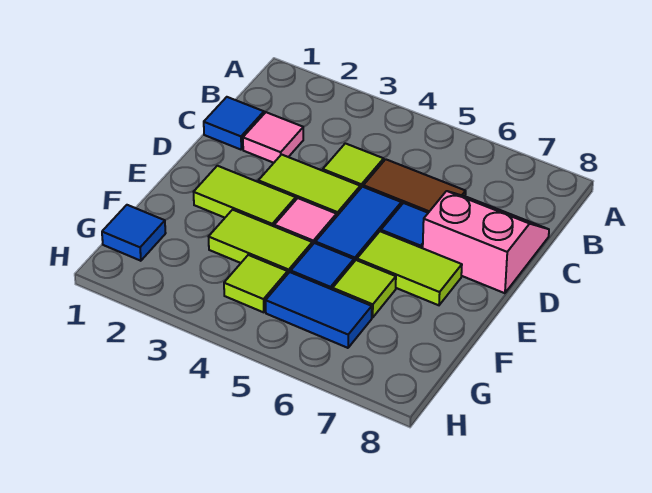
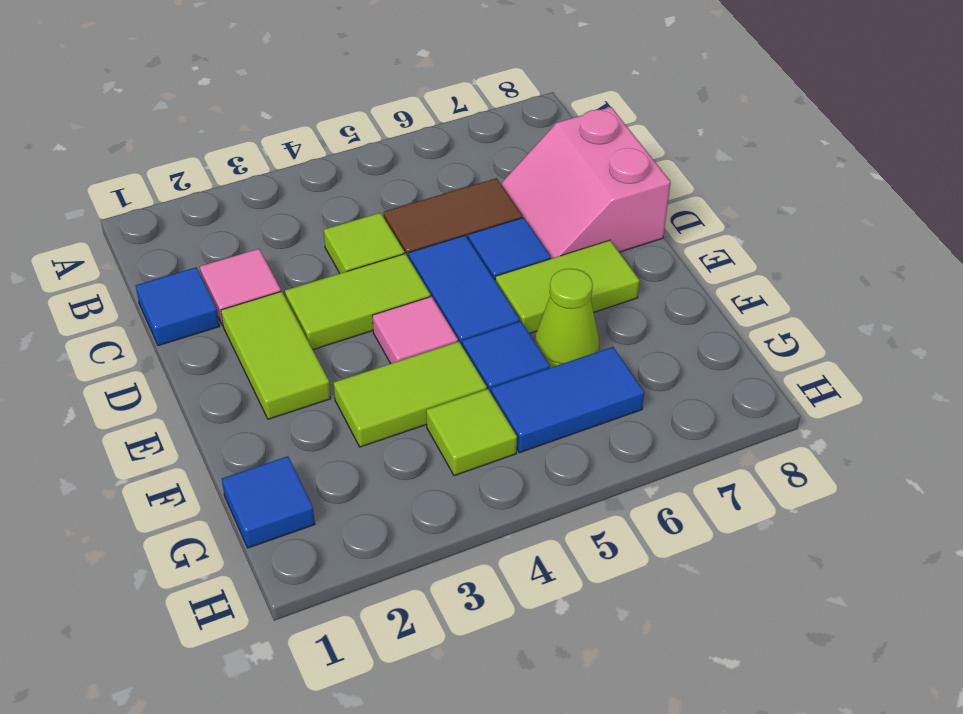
pink 2x2 slope [423,191,549,293] -> pink 2x2 slope turned to [501,107,671,259]
lime 1x2 tile [194,166,296,226] -> lime 1x2 tile turned to [221,291,331,419]
lime 1x1 tile [333,260,396,318] -> lime 1x1 cone [535,269,599,368]

